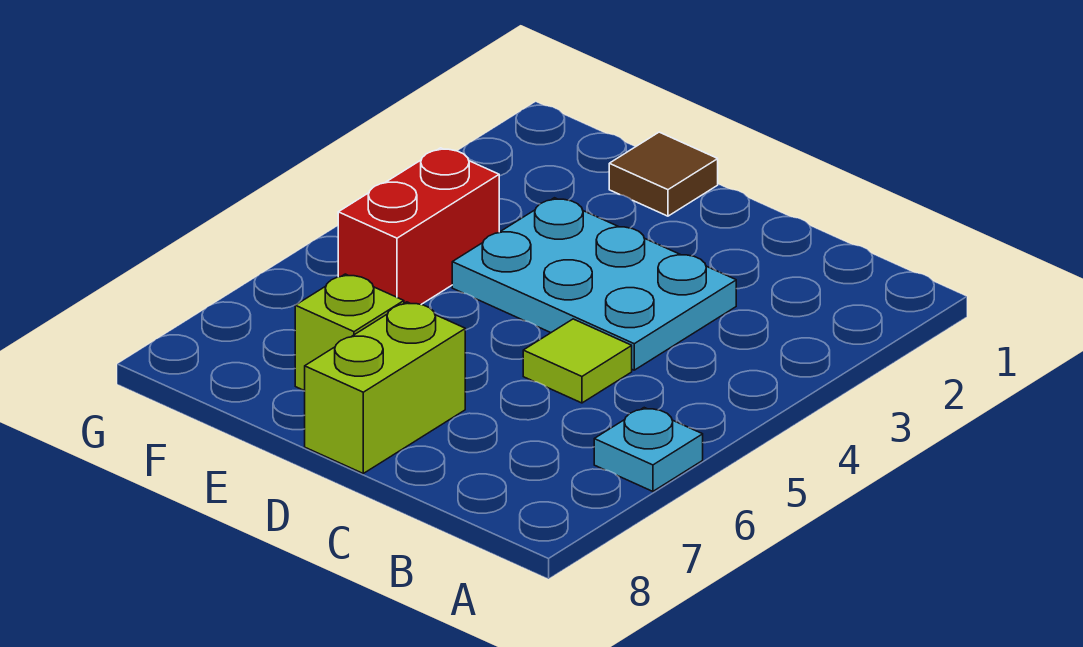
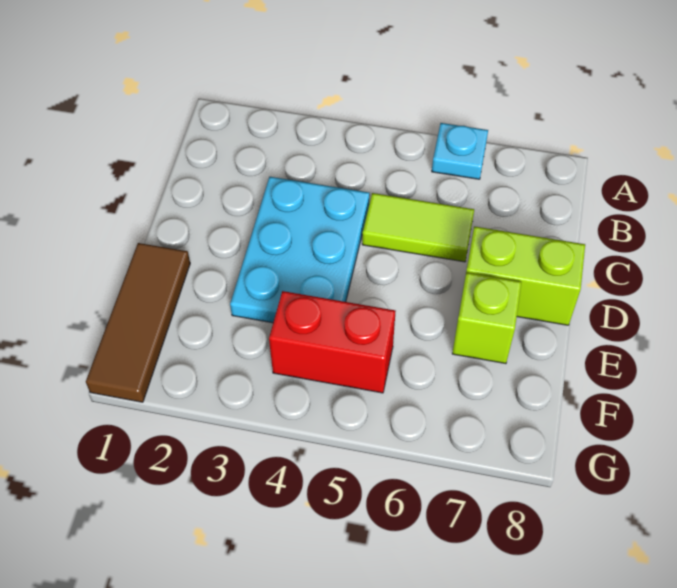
lime 1x1 tile [523,319,632,403] -> lime 1x2 tile [362,193,474,262]
brown 1x1 tile [609,132,718,216] -> brown 1x3 tile [86,243,190,402]

